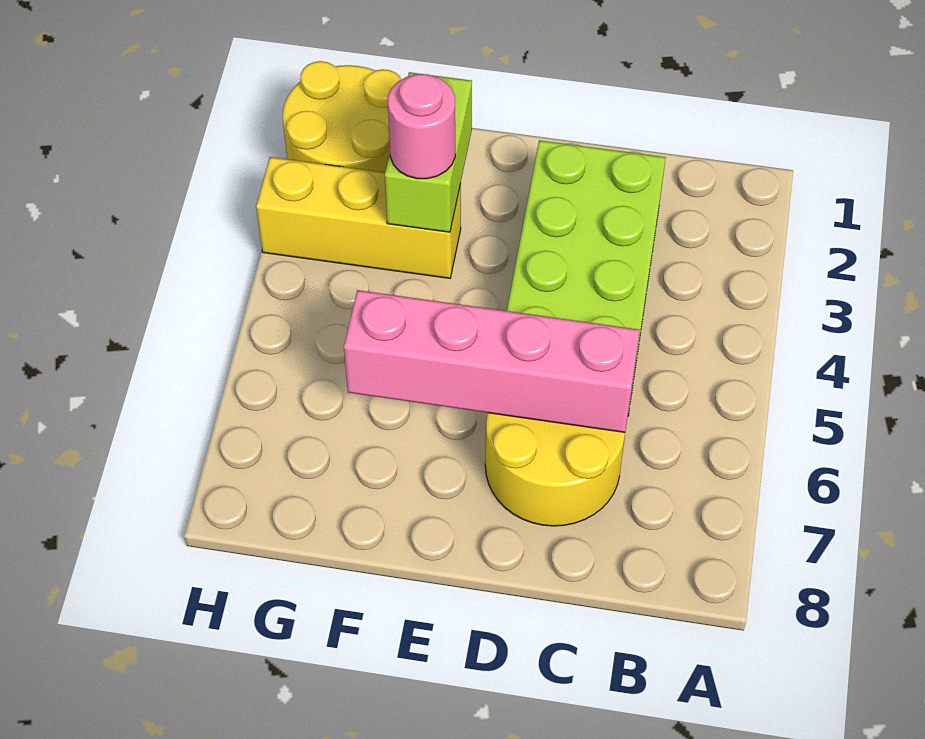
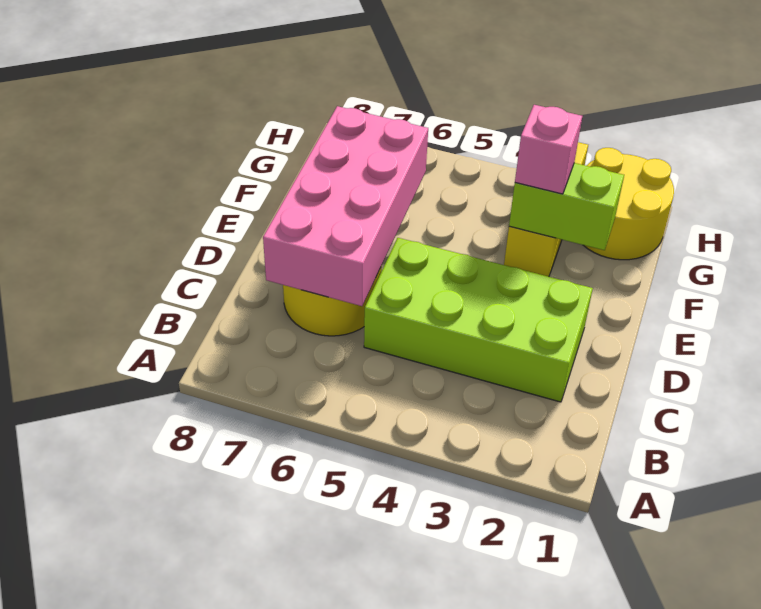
pink 1x4 brick [344,290,640,432] -> pink 2x4 brick [263,106,428,306]
pink 1x1 round brick [388,74,455,179] -> pink 1x1 brick [515,105,582,194]

